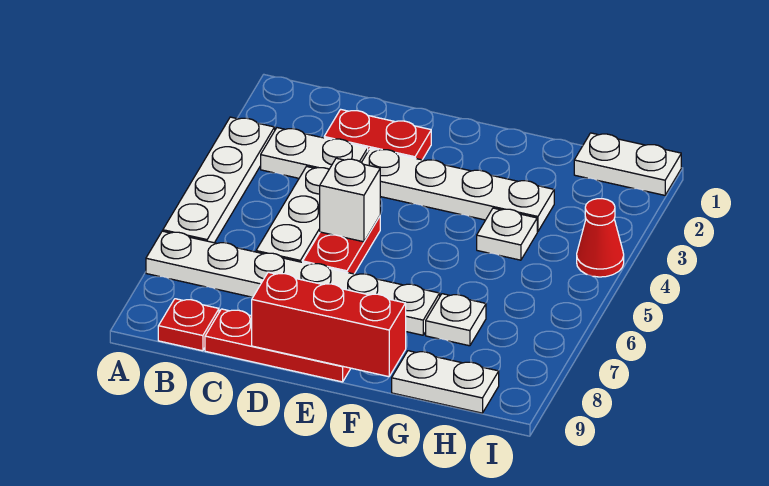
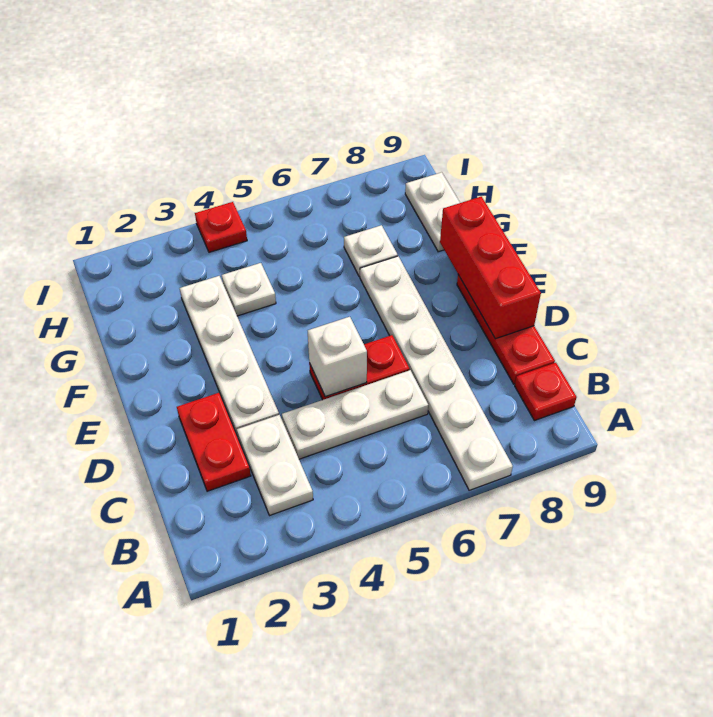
white 1x4 plate [163,117,275,243] -> none
white 1x2 plate [574,133,681,195] -> none
red 1x1 cone [577,199,624,277] -> red 1x1 plate [195,202,247,252]

